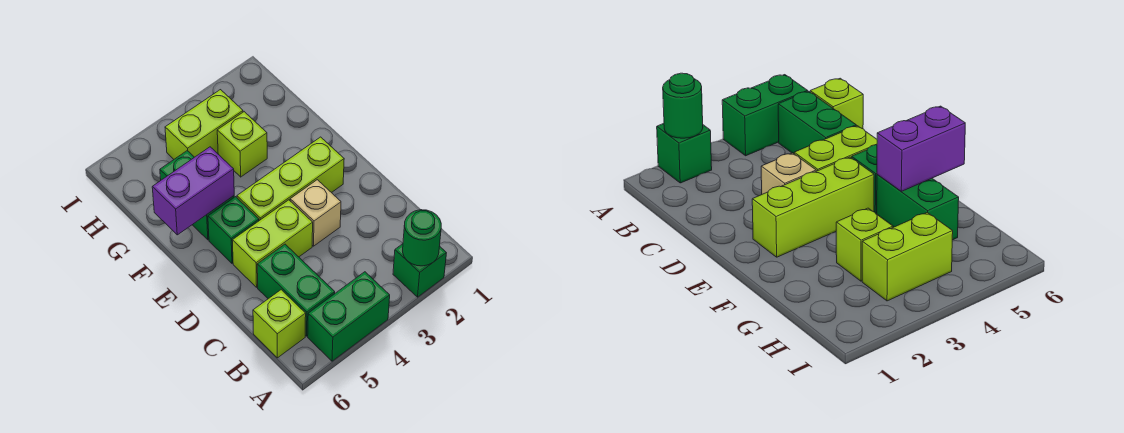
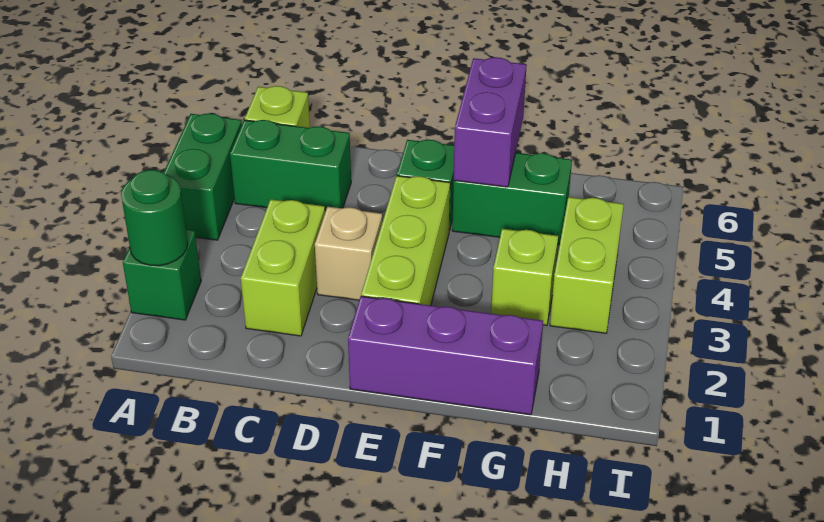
lime 1x2 brick [232,200,313,287] -> lime 1x2 brick moved to [241,199,325,336]
none -> purple 1x3 brick [348,296,543,415]

